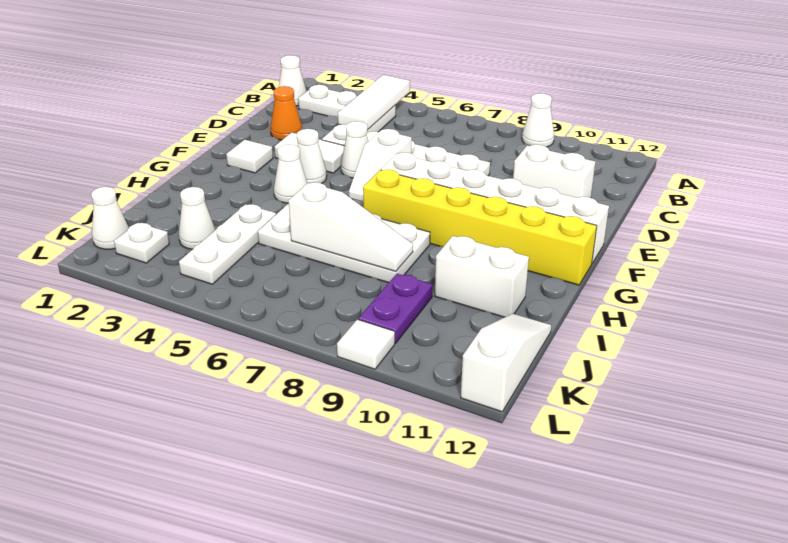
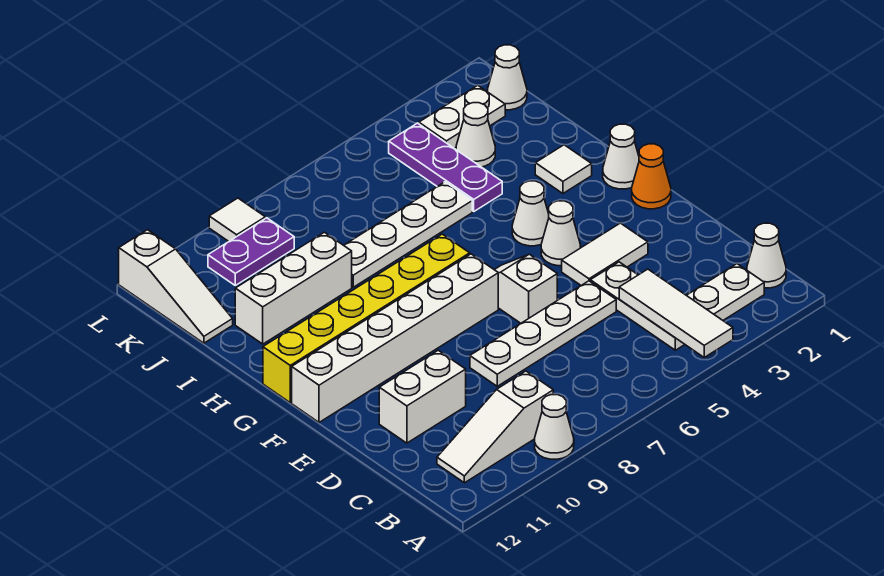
orange 1x1 cone [270,86,302,140] -> orange 1x1 cone moved to [632,144,671,209]
white 1x1 cone [341,121,369,178] -> white 1x1 cone moved to [603,124,639,189]
white 1x1 tile [226,140,273,173] -> white 1x1 tile moved to [535,145,592,193]
white 2x4 plate [258,203,430,283] -> white 1x4 plate [344,182,472,287]
white 1x3 plate [179,204,276,284] -> purple 1x3 plate [389,123,502,211]
white 1x3 slope [288,183,413,272] -> white 1x3 slope moved to [437,371,553,483]
white 1x2 brick [435,236,529,317] -> white 1x3 brick [235,232,352,344]
purple 1x2 plate [358,274,433,343] -> purple 1x2 plate turned to [208,218,294,285]
white 1x1 plate [114,223,169,263] -> white 1x2 plate [419,85,505,148]

